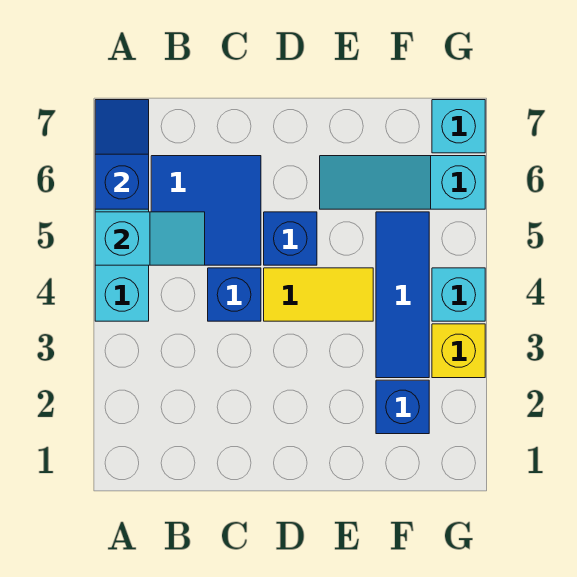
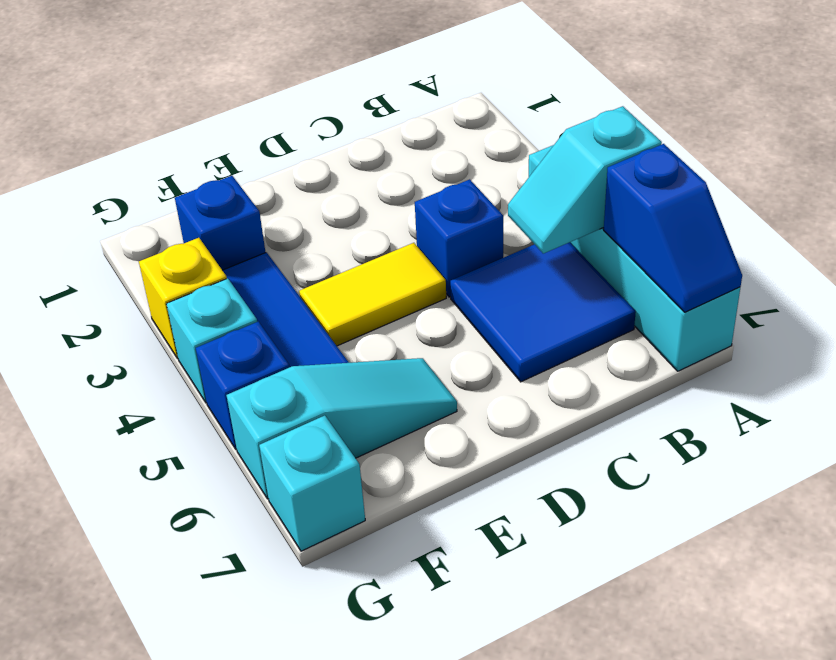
blue 1x1 brick [264,212,317,265] -> blue 1x1 brick moved to [196,322,289,449]

